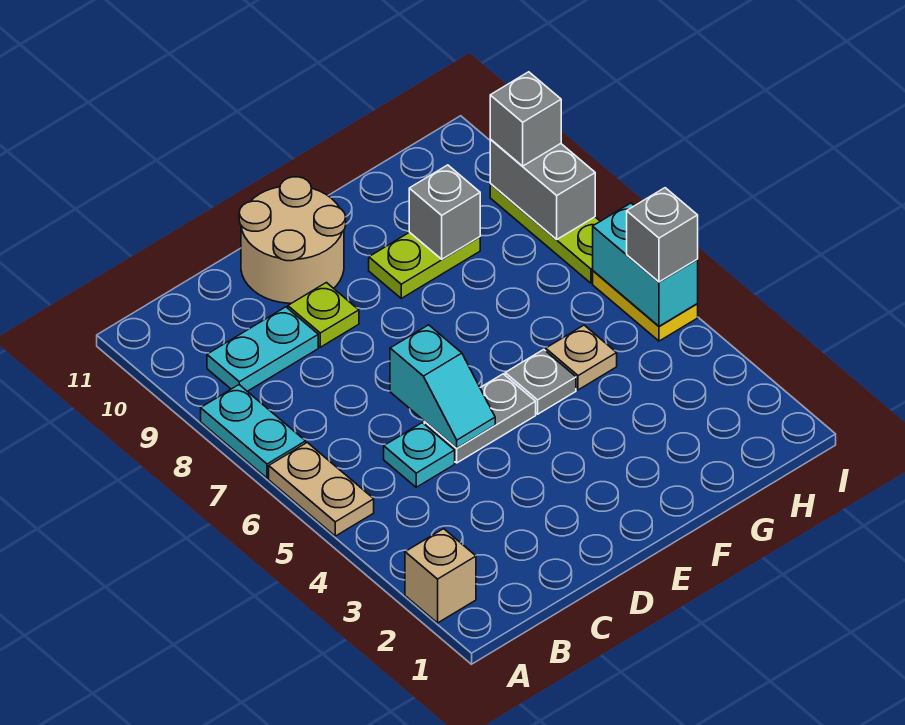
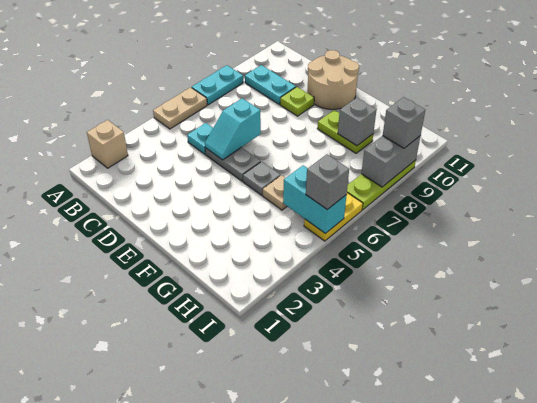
cyan 1x2 brick [593,203,698,326] -> cyan 1x2 brick turned to [283,165,347,234]

